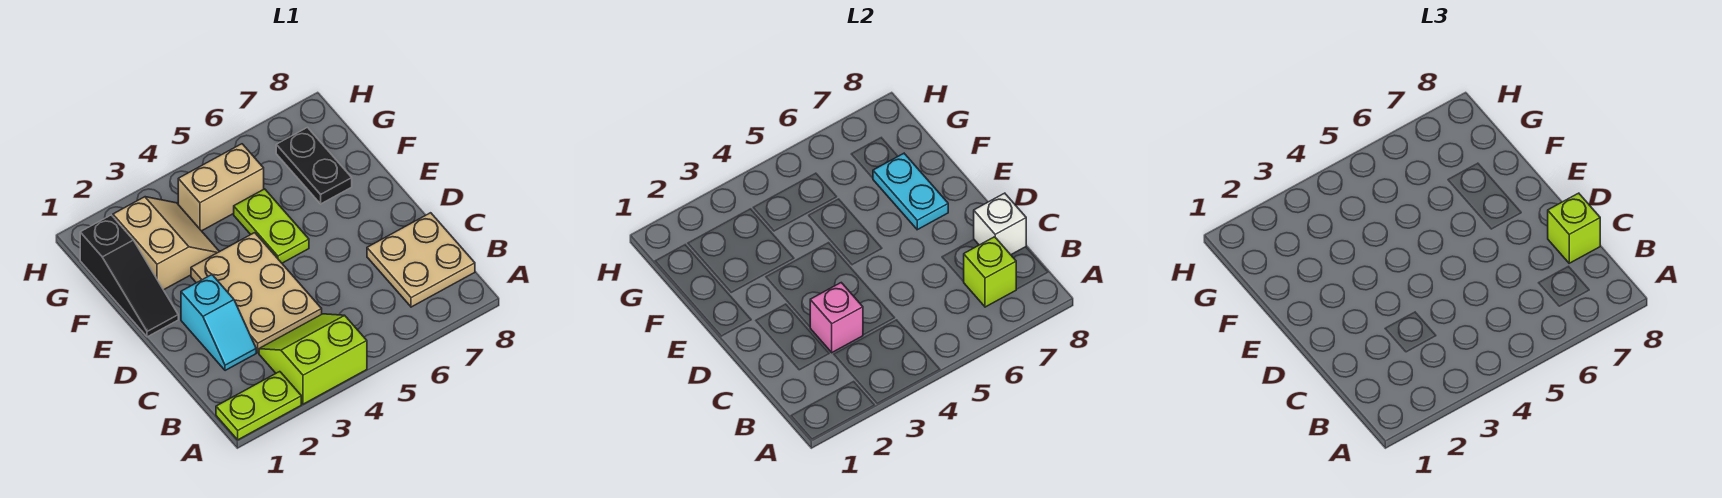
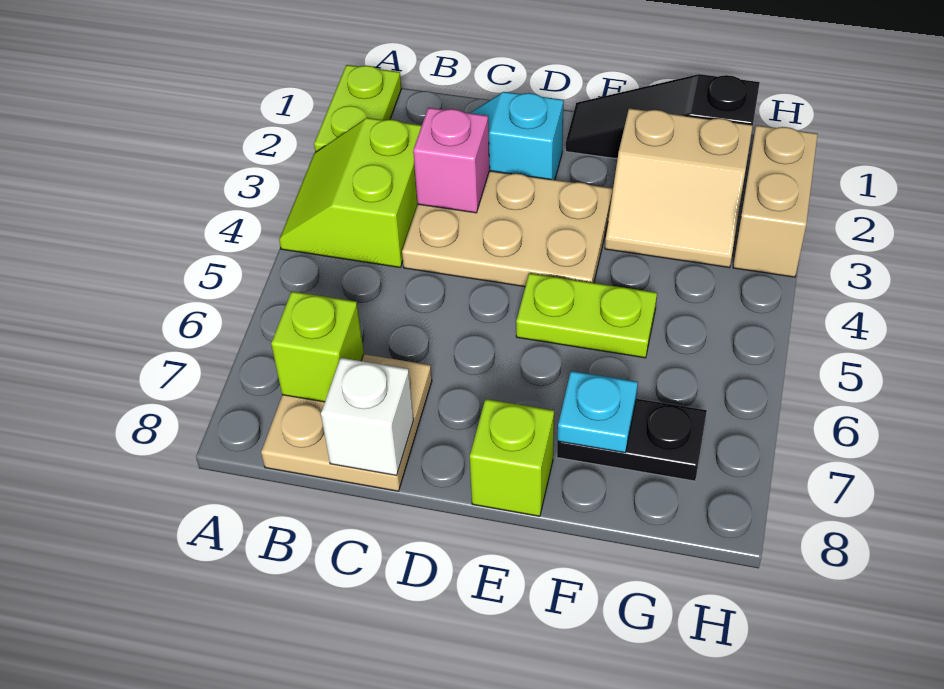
lime 2x2 slope [259,314,367,404] -> lime 2x2 slope turned to [279,118,422,267]
lime 1x1 brick [1548,193,1600,263] -> lime 1x1 brick moved to [470,399,554,516]
cyan 1x2 plate [873,153,948,230] -> cyan 1x1 plate [558,371,638,453]
tan 1x2 brick [178,144,264,231] -> tan 1x2 brick moved to [733,125,817,277]

